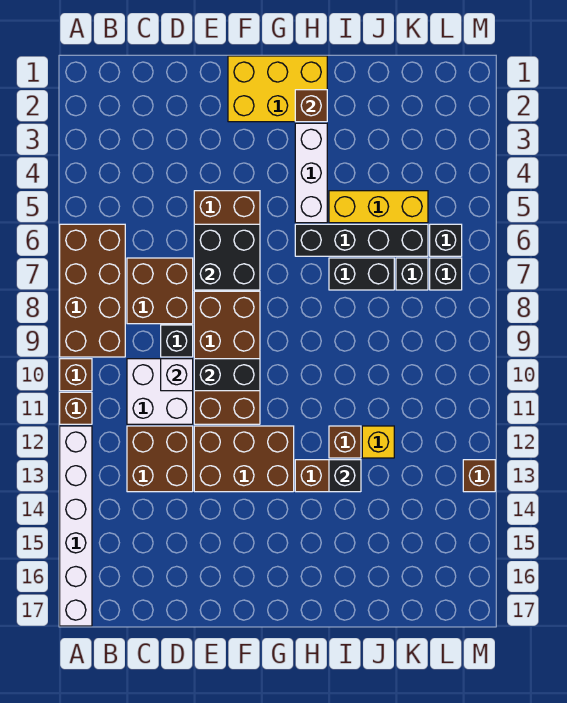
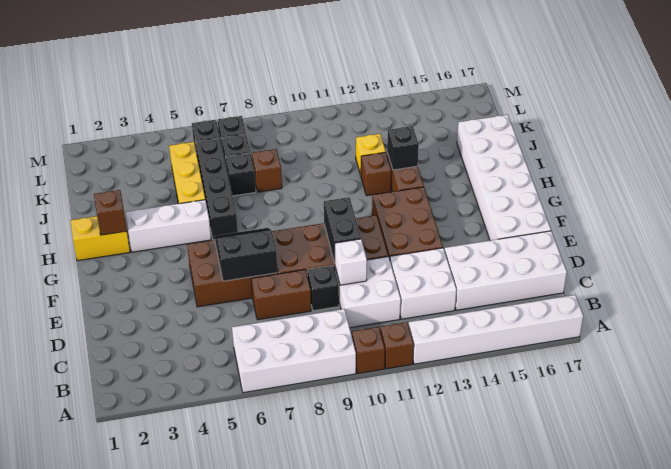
brown 2x4 brick [60,224,125,357] -> white 2x4 brick [232,309,356,393]
brown 2x2 brick [127,258,193,324] -> brown 1x2 brick [251,270,311,320]
brown 2x2 brick [127,426,193,492] -> white 2x2 brick [390,248,457,319]
none -> white 2x4 brick [444,231,567,310]
black 2x2 brick [194,224,260,290] -> black 2x2 slope [214,228,278,281]
none -> white 2x6 brick [457,115,551,240]
yellow 2x3 brick [228,56,327,122] -> yellow 1x2 brick [70,216,130,261]
black 1x2 brick [329,258,394,290] -> black 1x1 brick [225,153,256,196]
brown 1x1 brick [463,460,495,492] -> brown 1x1 brick moved to [252,149,282,192]

